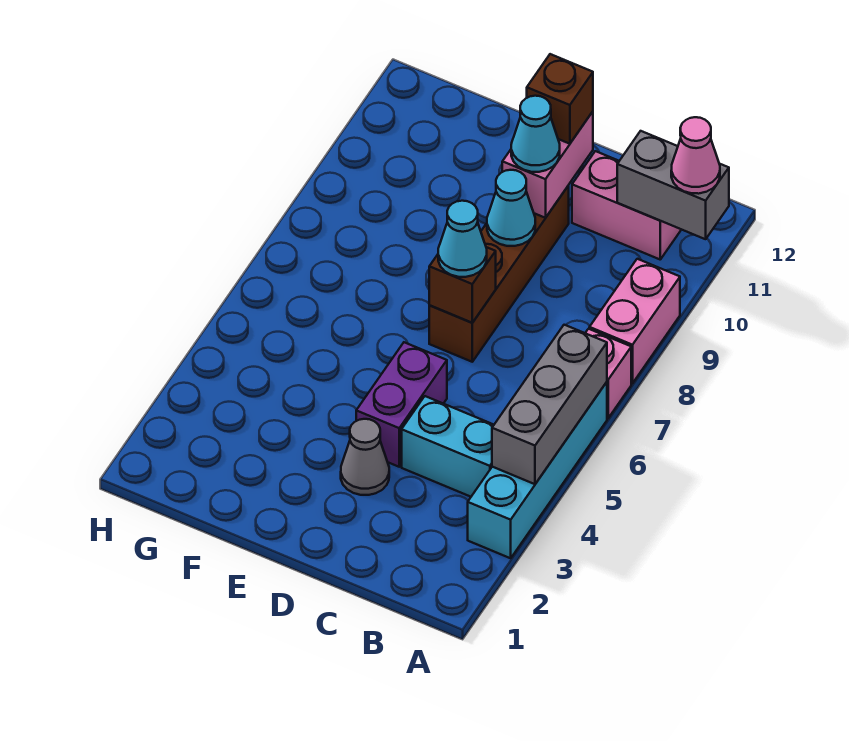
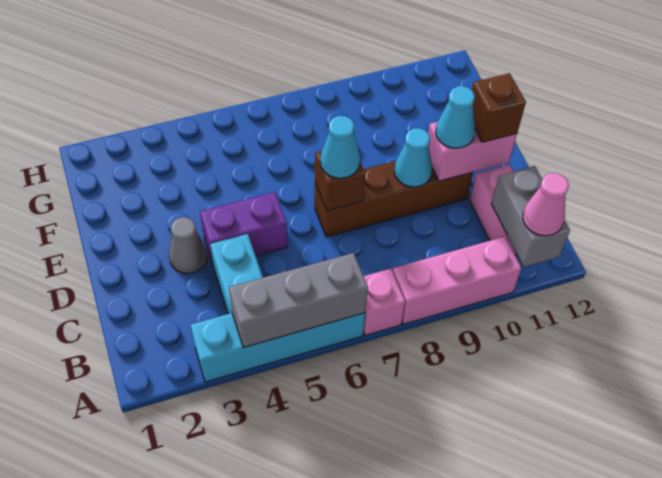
pink 1x2 brick [589,259,680,383] -> pink 1x3 brick [393,236,522,324]

